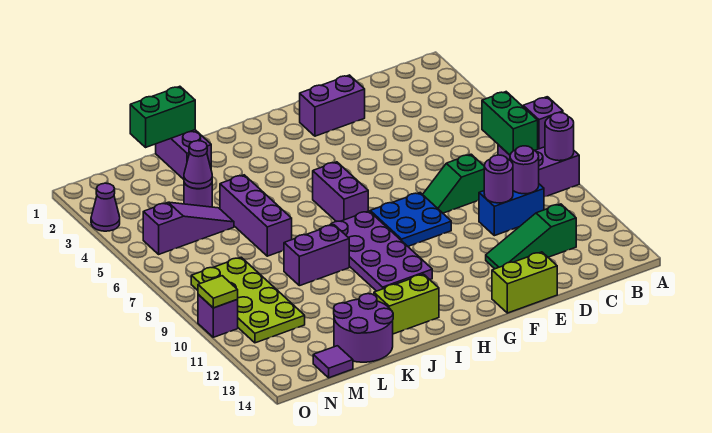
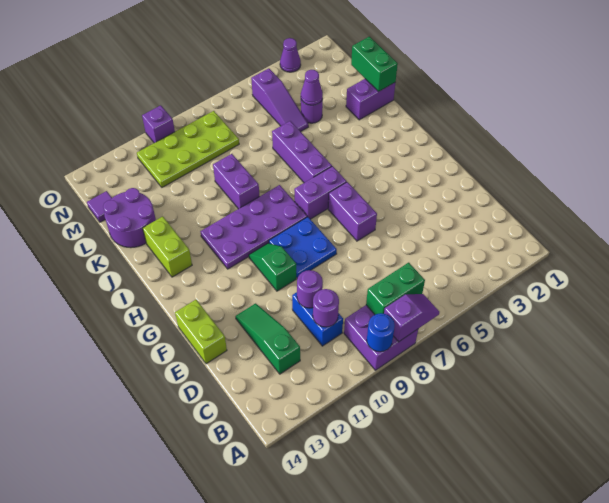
purple 1x1 round brick [545,113,574,161] -> blue 1x1 round brick [367,313,395,352]
green 1x2 slope [423,154,484,213] -> green 1x2 slope moved to [249,243,296,291]
purple 1x2 brick [300,75,365,136] -> purple 1x2 brick moved to [328,182,377,241]
purple 1x3 brick [220,175,292,256] -> purple 1x3 brick turned to [272,121,332,183]
lime 1x1 tile [198,276,238,308] -> none

